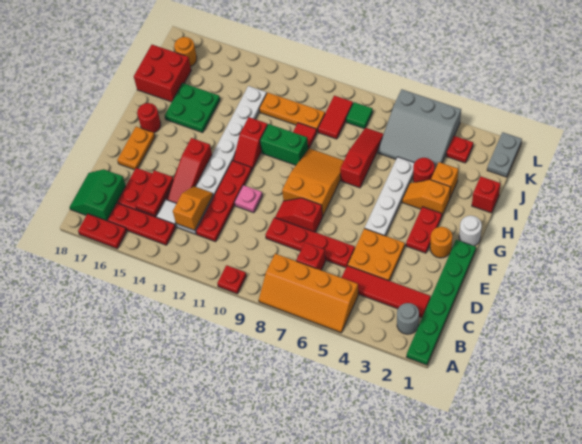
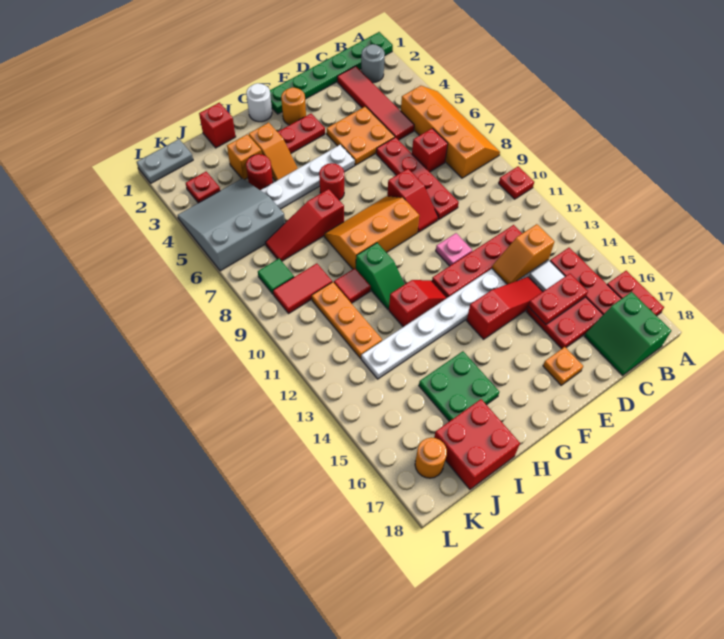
green 2x2 slope [69,169,126,221] -> green 2x2 slope turned to [584,292,671,376]
orange 1x2 plate [117,127,155,170] -> orange 1x1 plate [543,347,583,385]
orange 2x3 slope [282,148,344,216] -> orange 2x3 slope turned to [324,196,419,269]
red 1x1 round brick [137,103,161,133] -> red 1x1 round brick moved to [319,163,344,200]
green 1x2 brick [260,124,308,165] -> green 1x2 slope [356,243,405,309]
grey 3x3 slope [378,89,461,171] -> grey 3x3 slope turned to [178,178,285,271]

